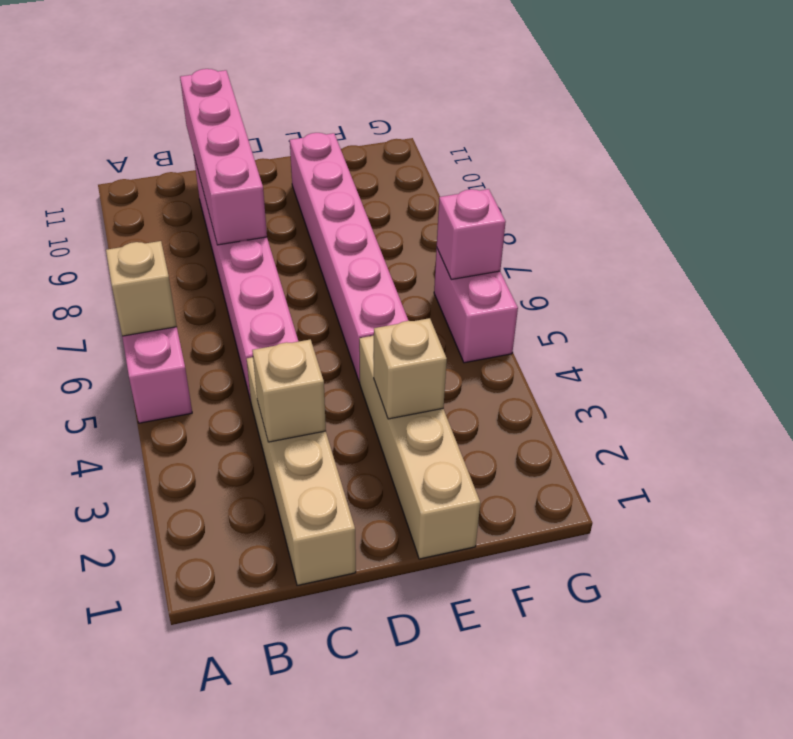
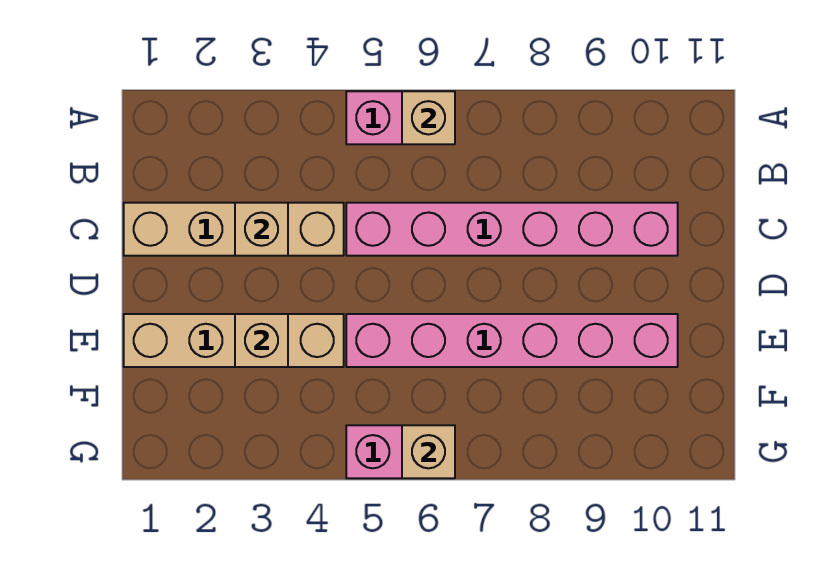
pink 1x4 brick [180,69,267,245] -> none
pink 1x1 brick [437,189,506,279] -> tan 1x1 brick [402,425,455,478]

